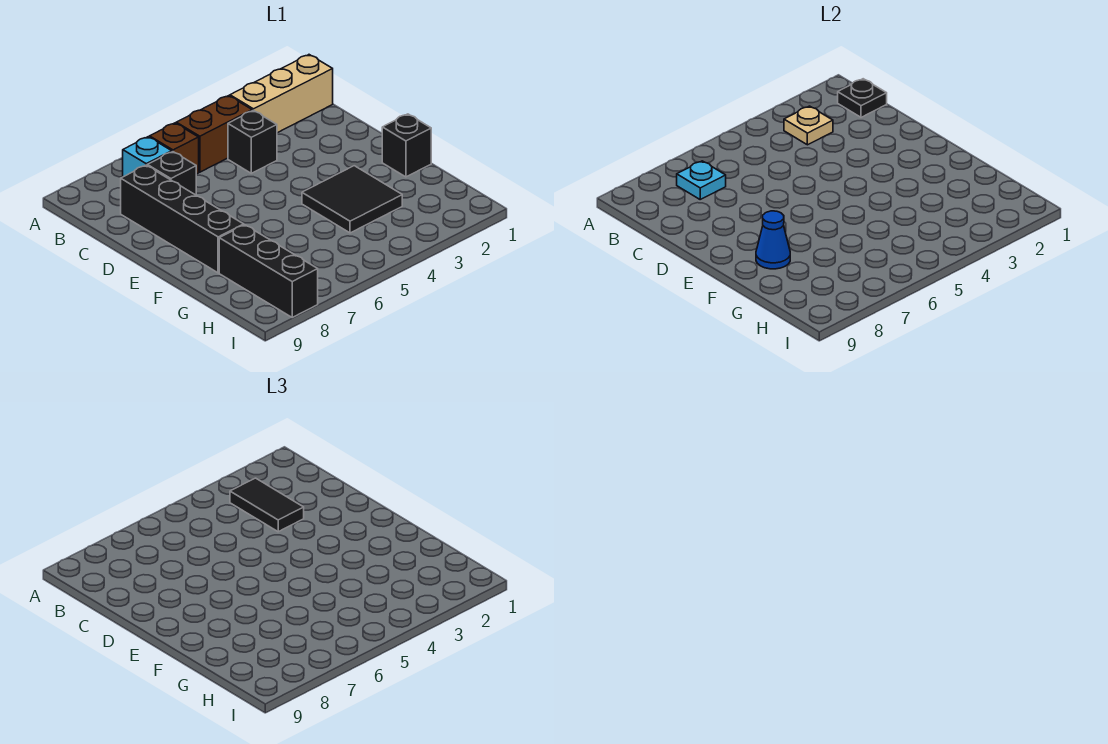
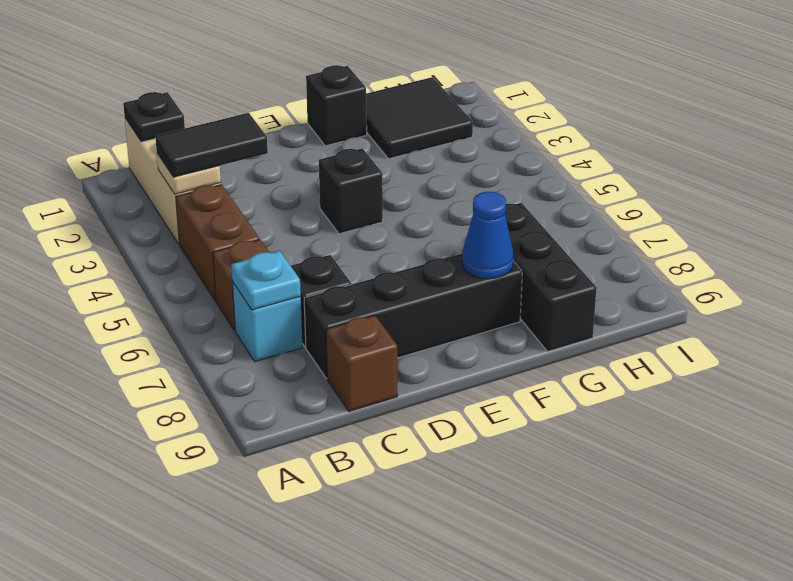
black 1x1 brick [228,110,277,173] -> black 1x1 brick moved to [319,148,383,234]
none -> brown 1x1 brick [326,315,397,411]
black 2x2 tile [302,166,402,233] -> black 2x2 tile moved to [366,77,473,159]
black 1x3 brick [219,225,318,317] -> black 1x3 brick turned to [505,203,597,351]

